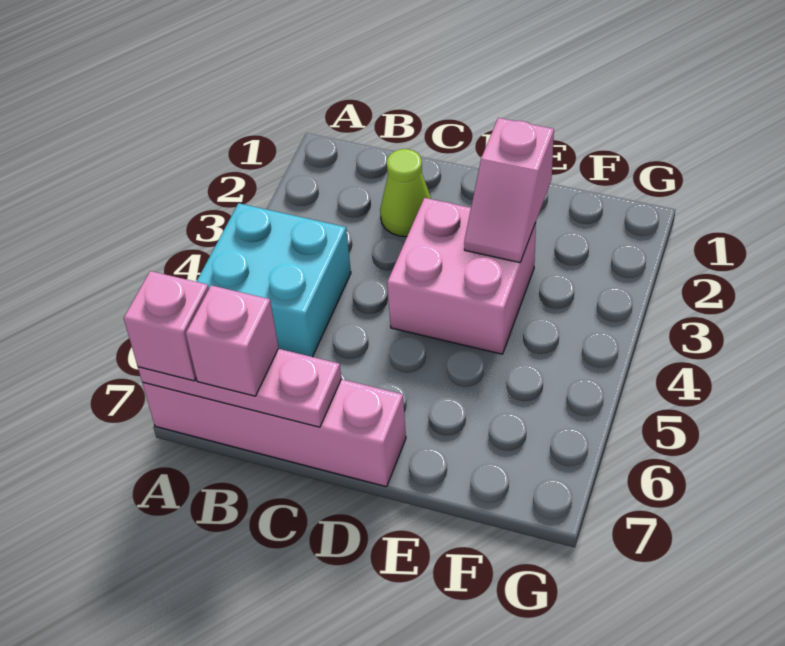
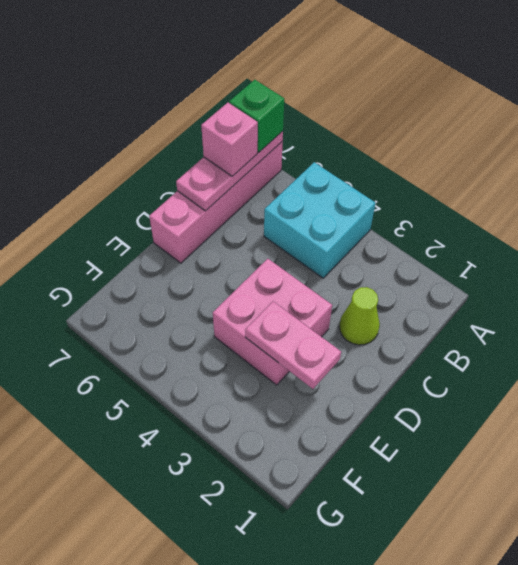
pink 1x1 brick [124,271,209,381] -> green 1x1 brick [229,80,284,152]
pink 1x2 slope [464,118,554,263] -> pink 1x2 plate [245,301,341,389]

